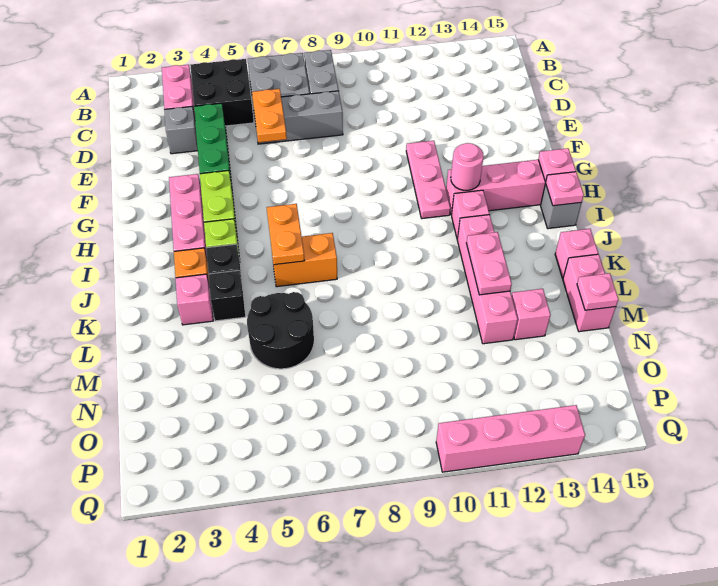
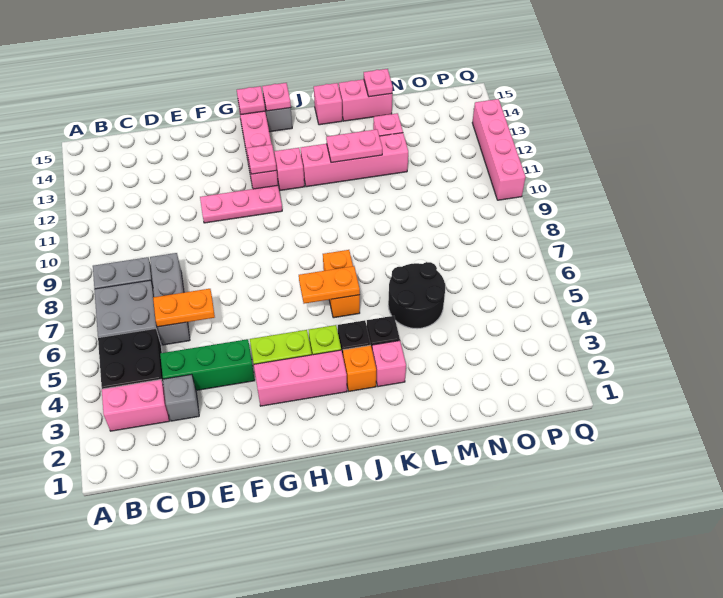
pink 1x1 round brick [451,143,484,190] -> pink 1x1 plate [247,144,276,174]

